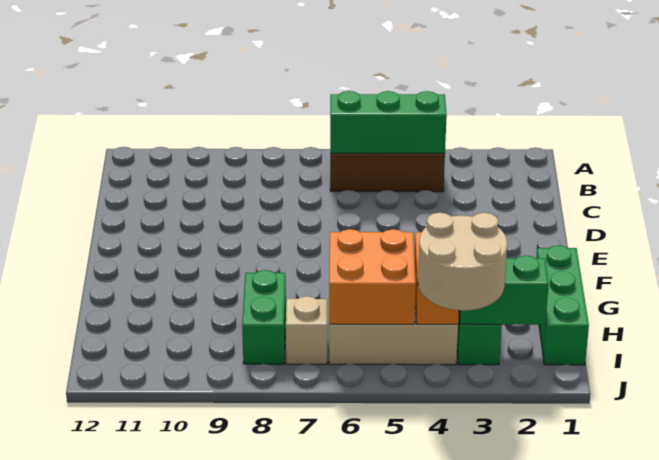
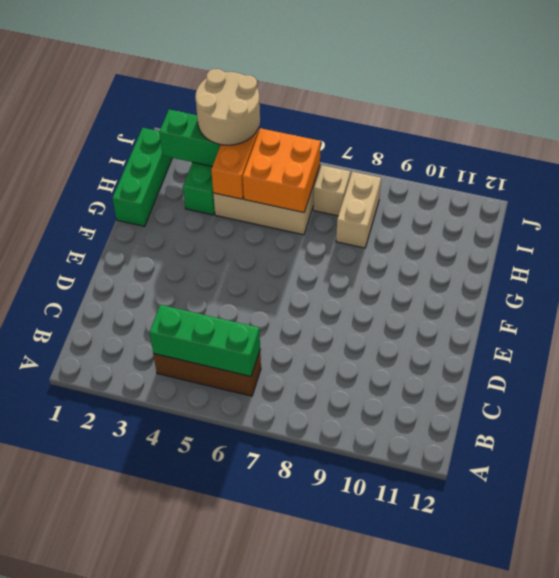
green 1x2 brick [242,270,286,364] -> tan 1x2 brick [336,172,381,248]

